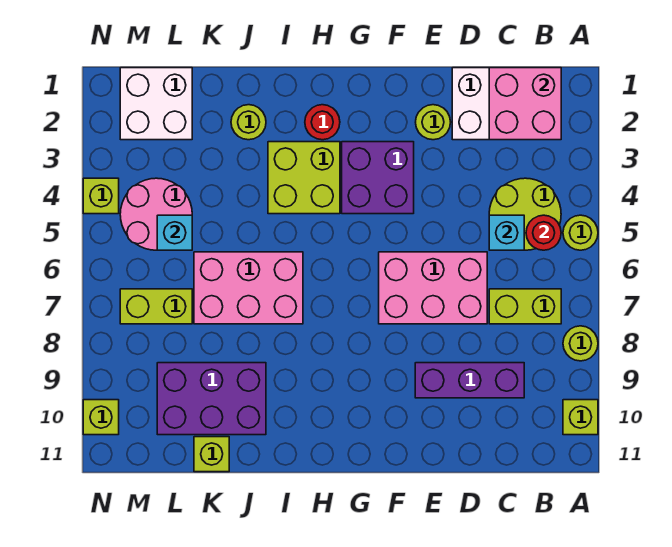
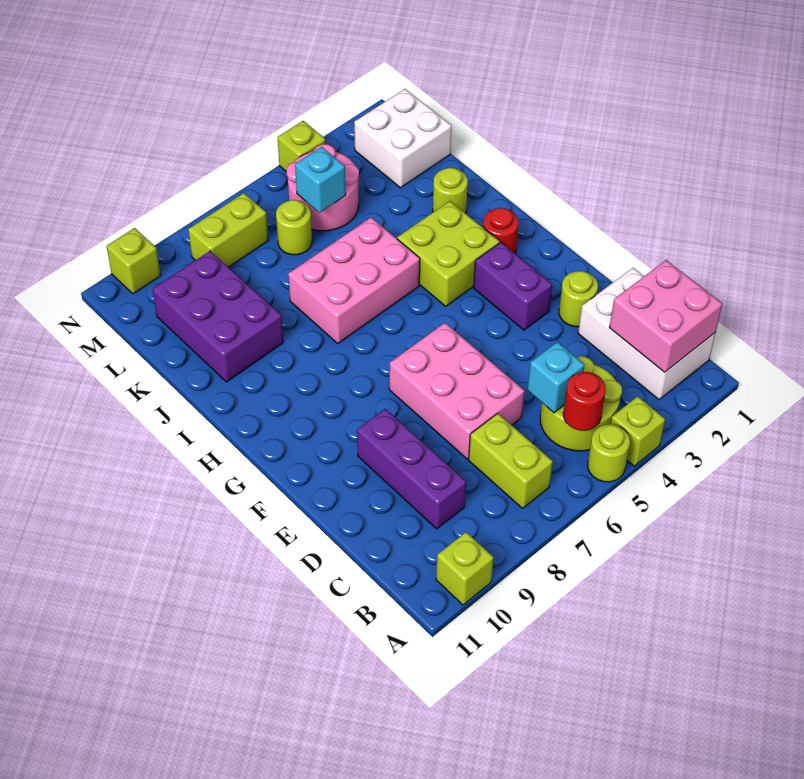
lime 1x1 round brick [563,326,598,361] -> lime 1x1 round brick moved to [276,200,312,255]
purple 2x2 brick [342,142,414,214] -> purple 1x2 brick [474,242,552,330]
pink 2x3 brick [194,252,303,324] -> pink 2x3 brick turned to [288,218,420,343]
lime 1x1 brick [194,437,229,472] -> lime 1x1 brick moved to [611,396,665,466]
lime 1x2 brick [120,289,192,324] -> lime 1x2 brick turned to [188,193,268,267]

